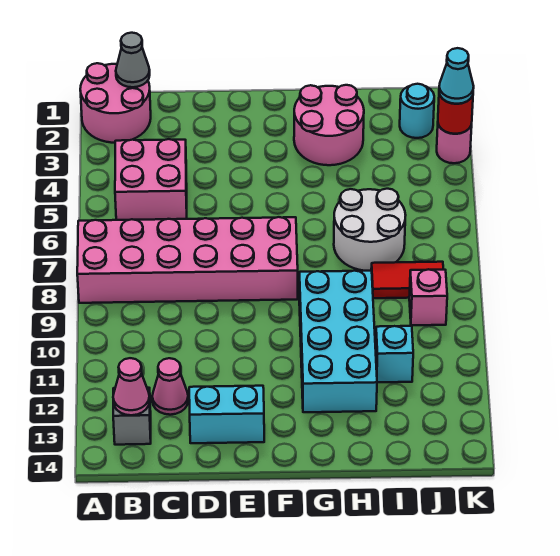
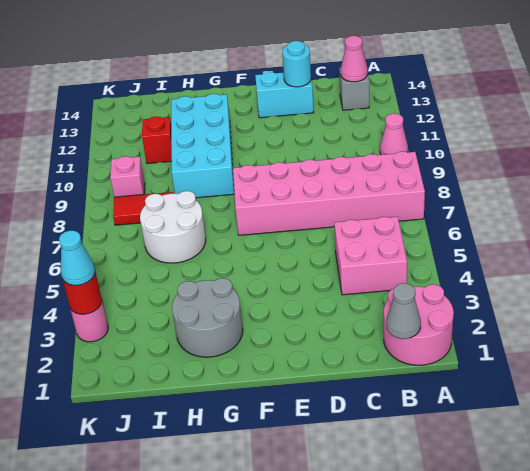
pink 1x1 cone [152,358,188,415] -> pink 1x1 cone moved to [380,114,408,155]
pink 2x2 round brick [294,85,364,165] -> grey 2x2 round brick [172,278,243,357]
cyan 1x1 brick [376,326,413,382] -> red 1x1 brick [142,116,172,164]
cyan 1x1 round brick [400,84,434,138] -> cyan 1x1 round brick moved to [282,41,311,87]

